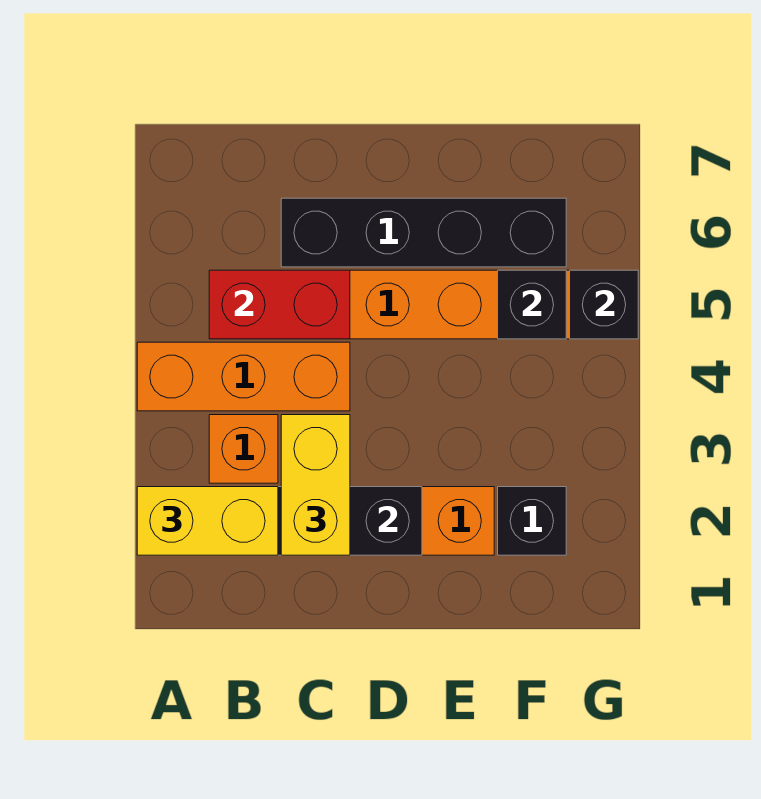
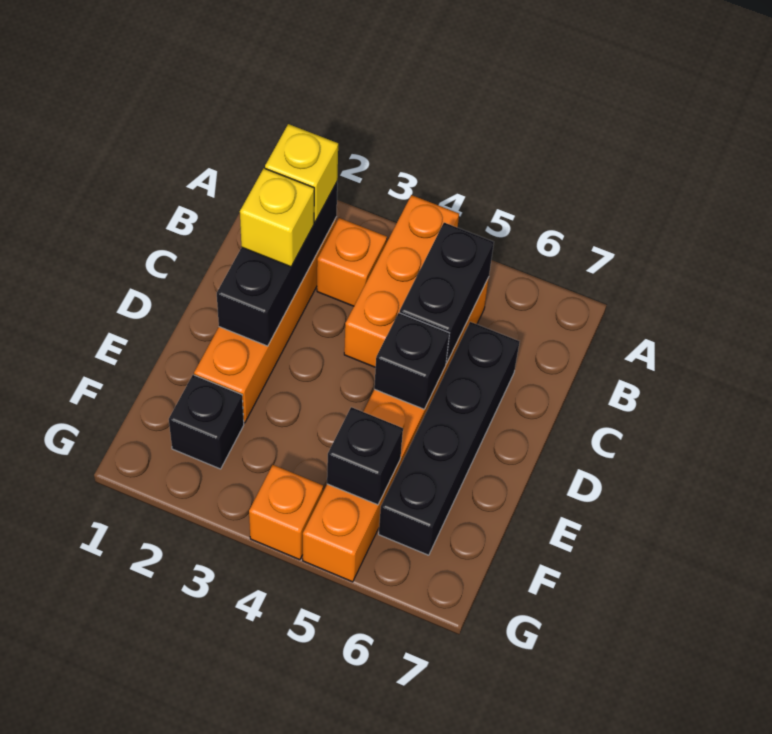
yellow 1x2 brick [137,487,278,555] -> yellow 1x1 brick [265,124,338,222]
red 1x2 brick [209,270,350,339] -> black 1x2 brick [399,223,494,363]
yellow 1x2 brick [281,415,350,555] -> yellow 1x1 brick [240,168,314,267]
none -> orange 1x1 brick [249,465,323,560]
black 1x1 brick [570,270,638,339] -> black 1x1 brick moved to [374,313,449,409]

